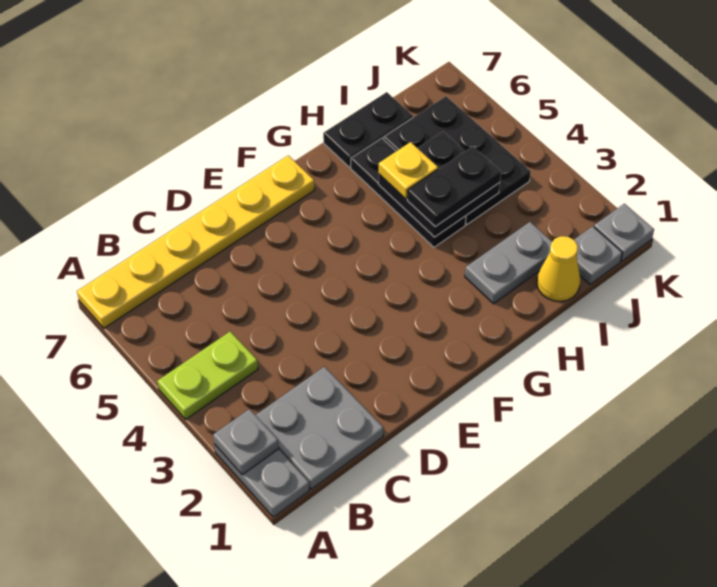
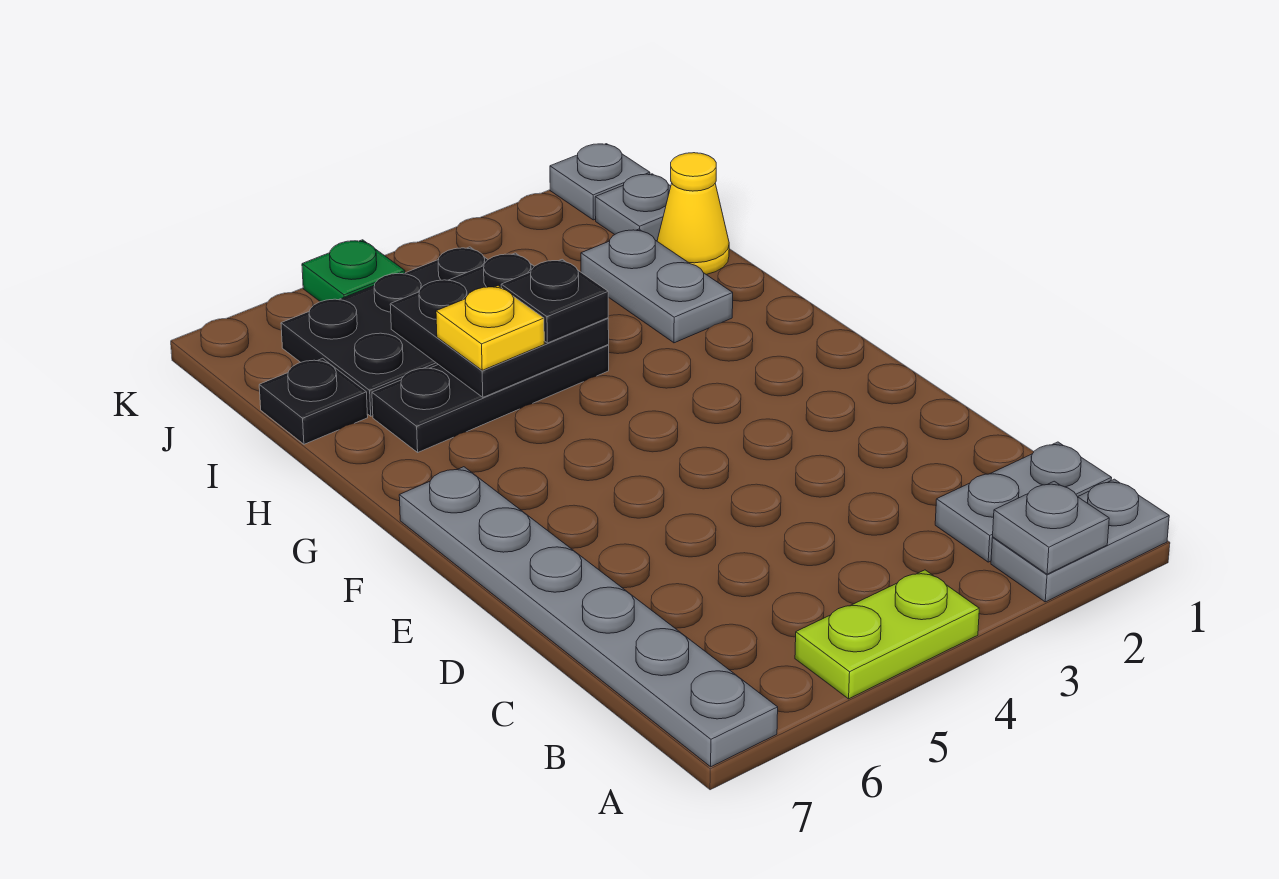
lime 1x2 plate [157,332,258,419] -> lime 1x2 plate turned to [795,570,979,699]
yellow 1x6 plate [77,155,315,328] -> grey 1x6 plate [399,467,778,767]
grey 2x2 plate [256,367,384,489] -> grey 1x2 plate [935,442,1112,562]
black 1x2 plate [407,146,501,227] -> black 1x1 plate [501,259,608,343]
black 1x2 plate [323,92,413,167] -> black 1x1 plate [259,358,368,444]
none -> green 1x1 plate [302,240,405,302]

